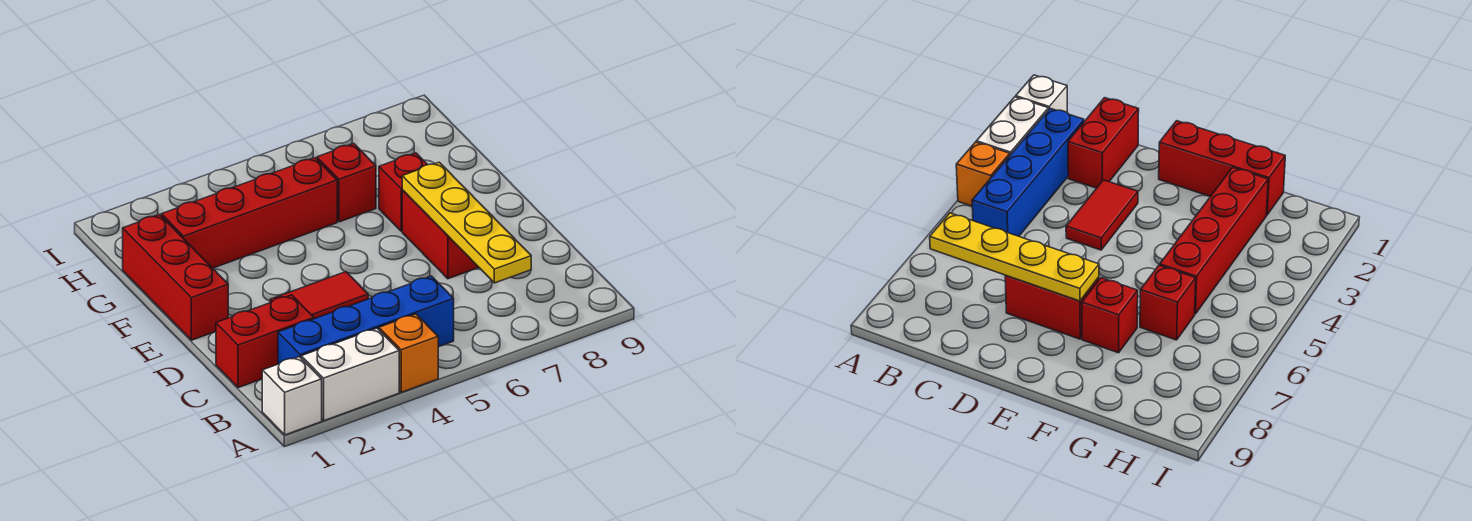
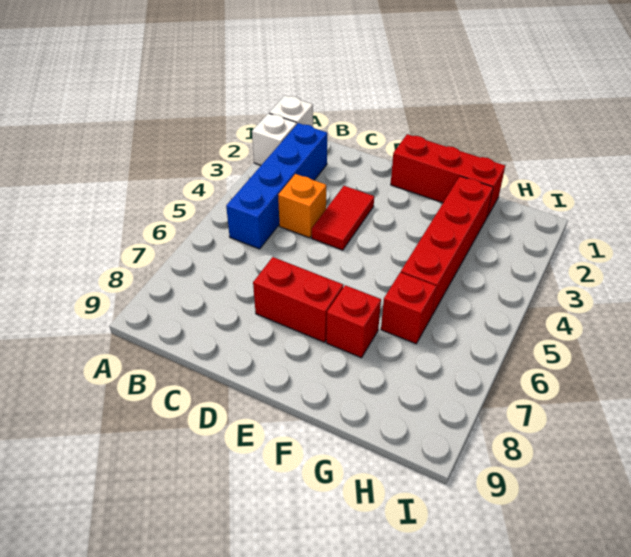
white 1x2 brick [301,328,399,421] -> white 1x1 brick [252,113,297,165]
orange 1x1 brick [379,314,438,392] -> orange 1x1 brick moved to [278,174,326,238]
yellow 1x4 plate [402,162,531,283] -> none
red 1x2 brick [216,295,314,388] -> none

